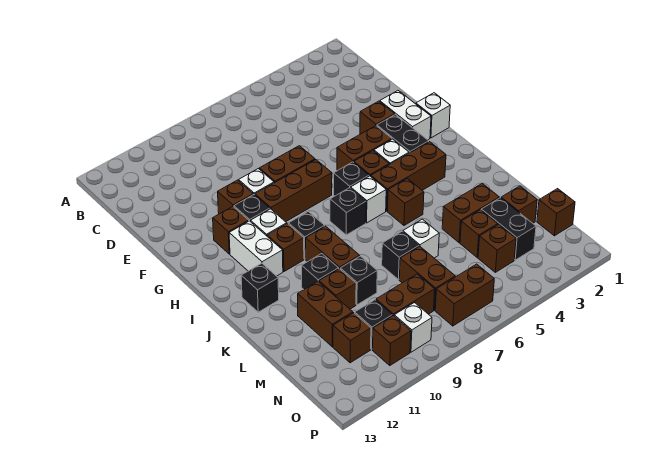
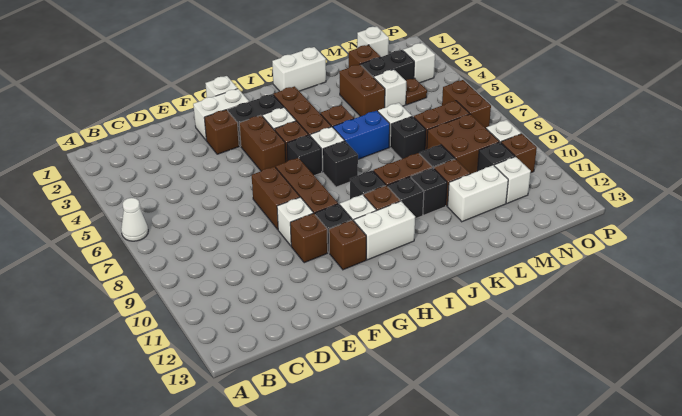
none -> white 1x1 cone [121,198,148,241]
none -> white 1x2 brick [272,47,326,91]
none -> blue 1x2 brick [333,111,390,159]
black 1x1 brick [241,263,279,312] -> black 1x1 brick moved to [388,177,424,219]
brown 1x2 brick [298,282,353,347] -> white 1x2 brick [448,165,508,222]
brown 1x1 brick [460,210,498,257] -> white 1x1 brick [374,69,406,108]
brown 1x1 brick [537,189,575,236] -> white 1x1 brick [357,26,389,57]
brown 1x1 brick [478,224,516,272] -> brown 1x1 plate [406,78,427,105]
brown 1x2 brick [376,274,435,316] -> brown 2x2 brick [427,114,499,174]
brown 1x1 brick [333,313,371,363] -> white 1x1 brick [494,157,531,203]
none -> white 1x1 brick [403,43,435,83]

